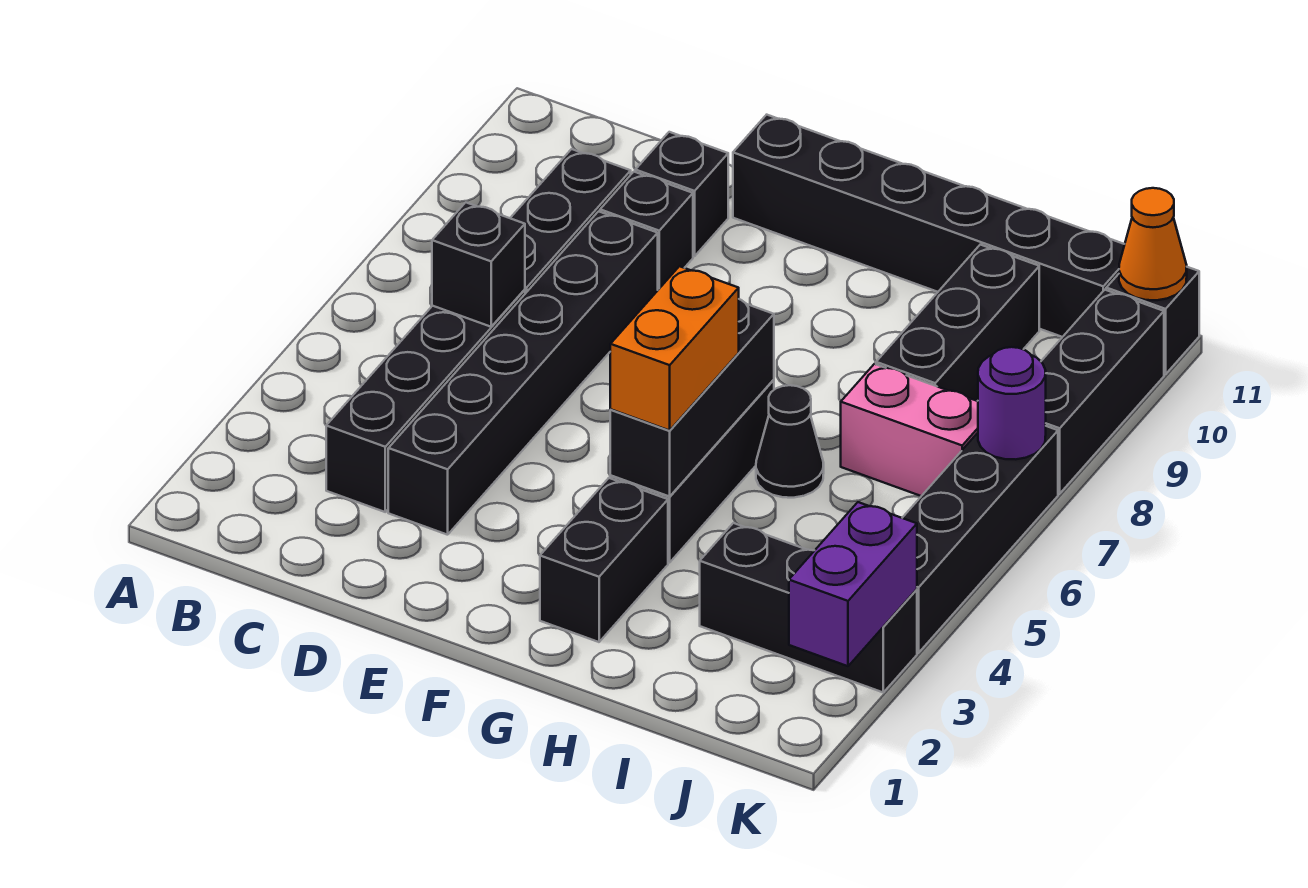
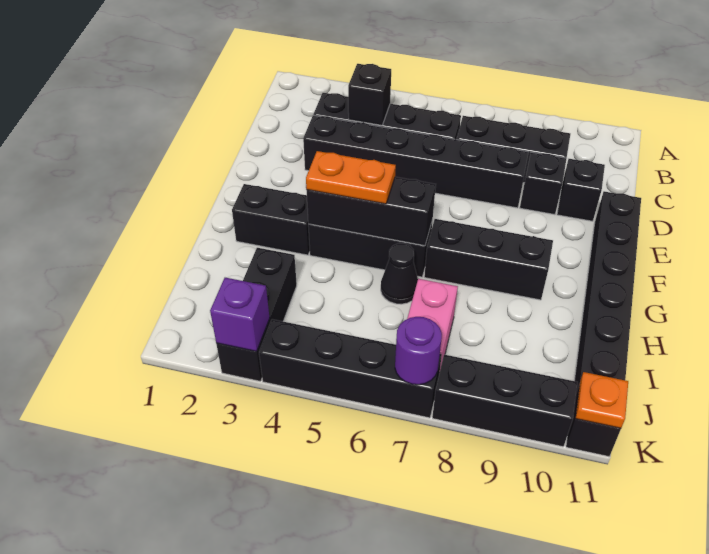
black 1x1 brick [432,202,525,327] -> black 1x1 brick moved to [348,64,391,125]
orange 1x2 brick [610,266,739,430] -> orange 1x2 plate [306,151,396,204]
black 1x3 brick [876,245,1039,401] -> black 1x3 brick moved to [424,219,553,300]
purple 1x2 brick [789,502,917,666] -> purple 1x1 brick [210,278,270,352]
orange 1x1 cone [1119,188,1187,300] -> orange 1x1 plate [576,372,628,428]

